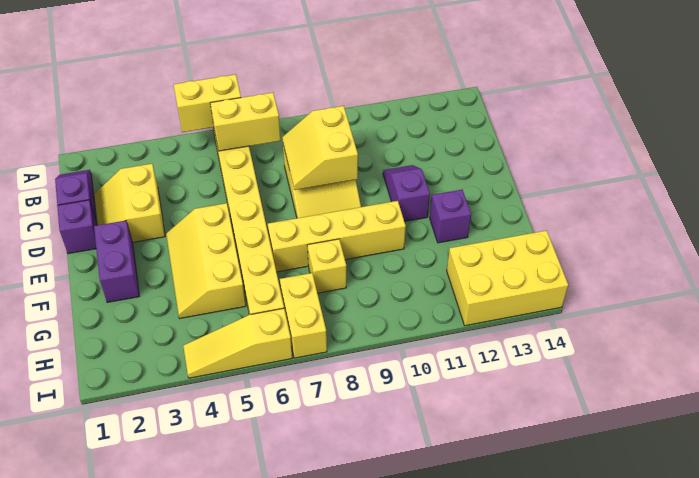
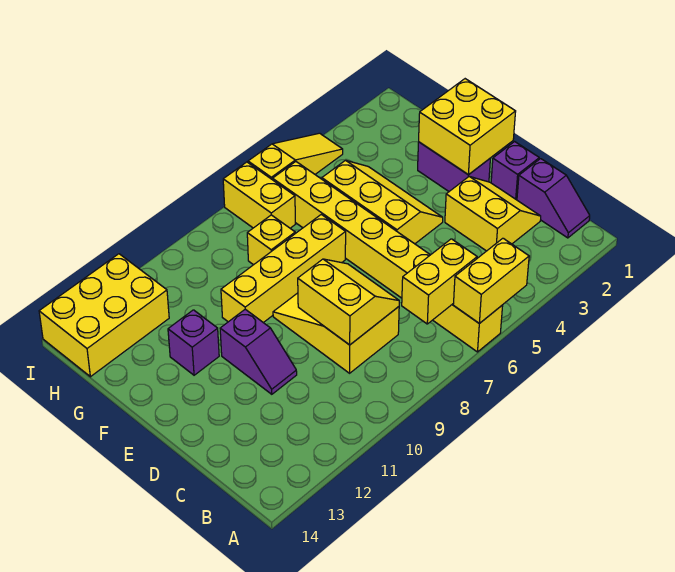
none -> yellow 2x2 brick [419,79,516,175]

